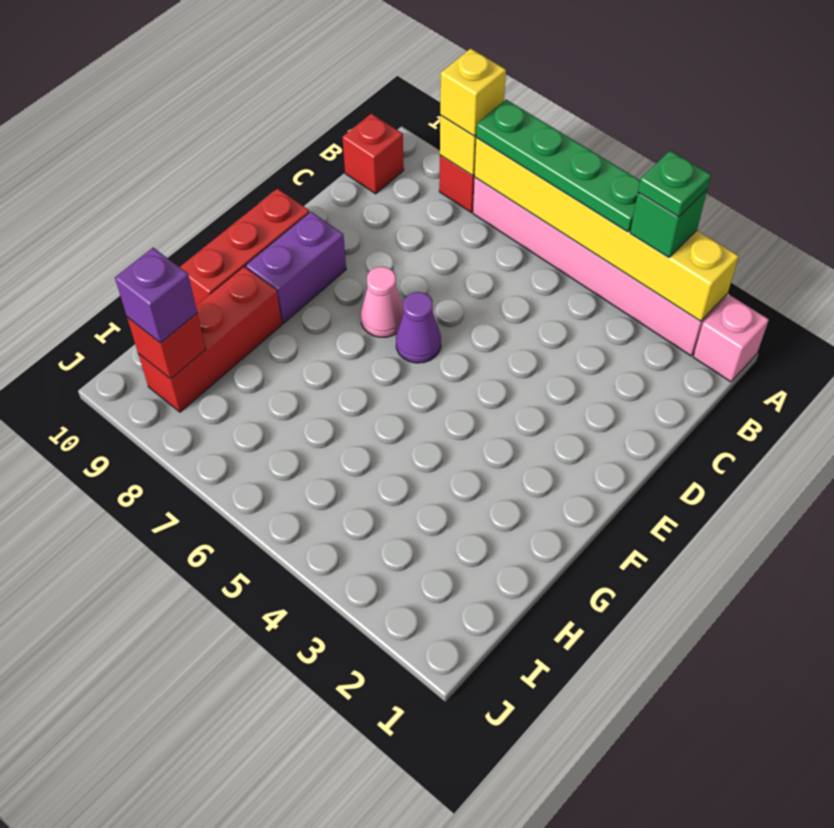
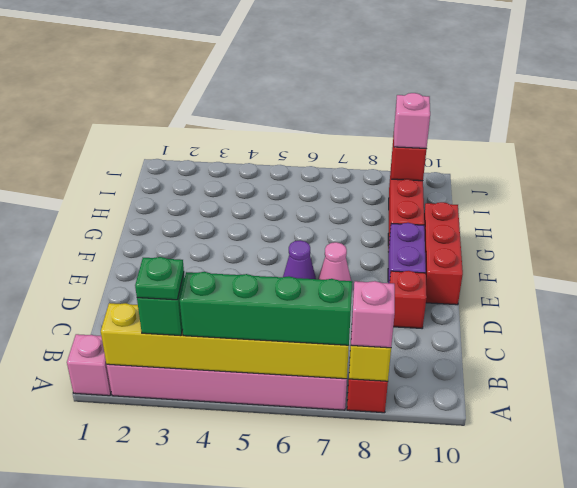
green 1x4 plate [476,100,640,232] -> green 1x4 brick [180,272,352,346]
yellow 1x1 brick [440,48,506,136] -> pink 1x1 brick [351,281,395,348]
red 1x1 brick [342,114,404,194] -> red 1x1 brick moved to [390,271,427,328]
purple 1x1 brick [115,248,197,343] -> pink 1x1 brick [394,93,430,149]

